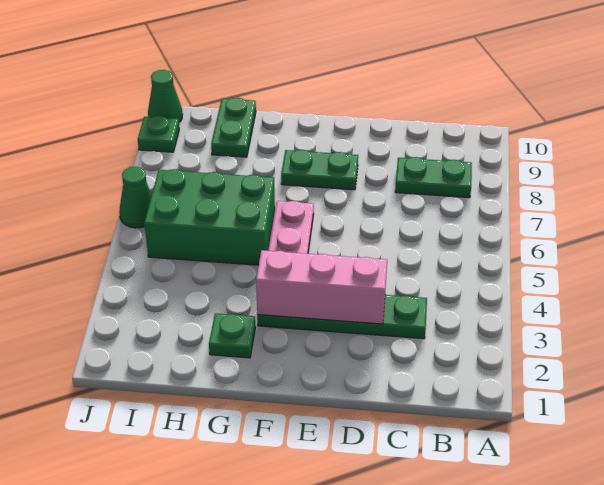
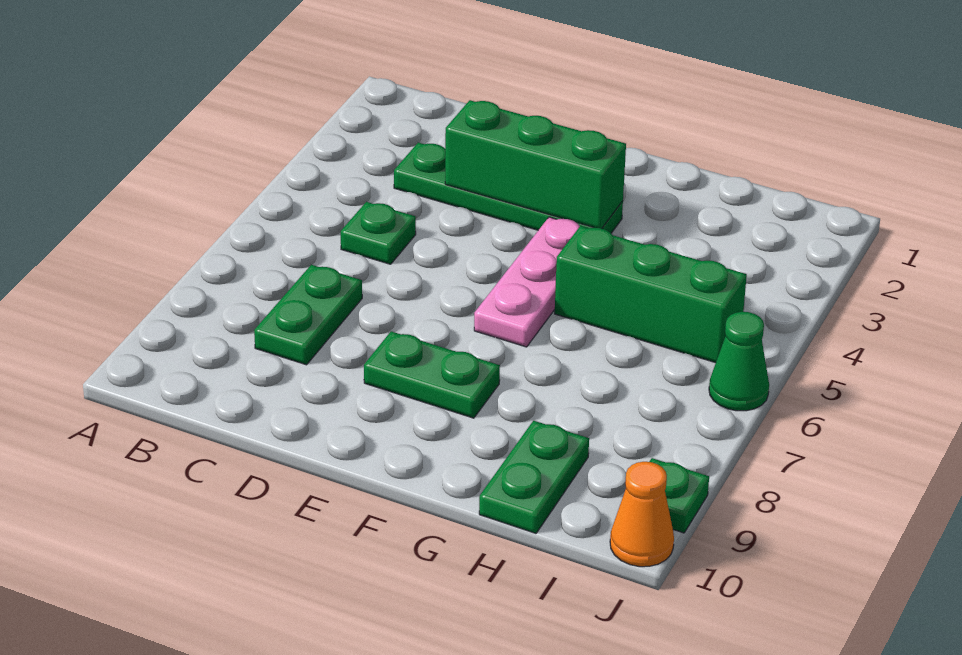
green 1x2 plate [395,157,472,198] -> green 1x2 plate turned to [254,265,362,365]
pink 1x3 brick [256,250,387,324] -> green 1x3 brick [445,100,626,229]
green 1x1 plate [209,313,255,358] -> green 1x1 plate moved to [341,202,416,264]
green 2x3 brick [144,169,275,265] -> green 1x3 brick [555,226,747,363]
green 1x1 cone [148,70,183,122] -> orange 1x1 cone [610,462,674,567]

